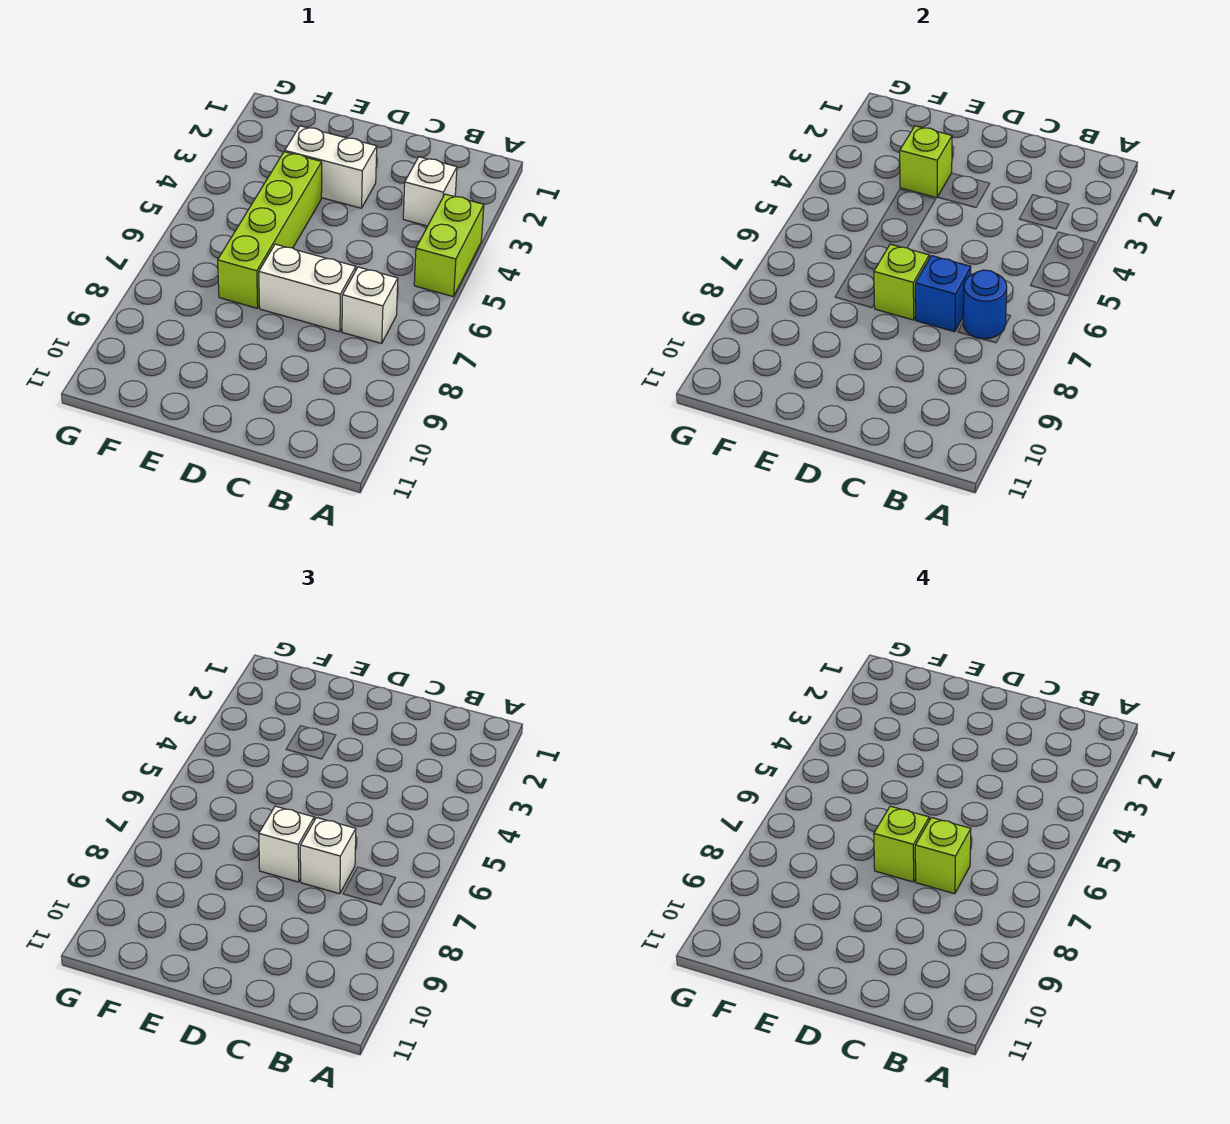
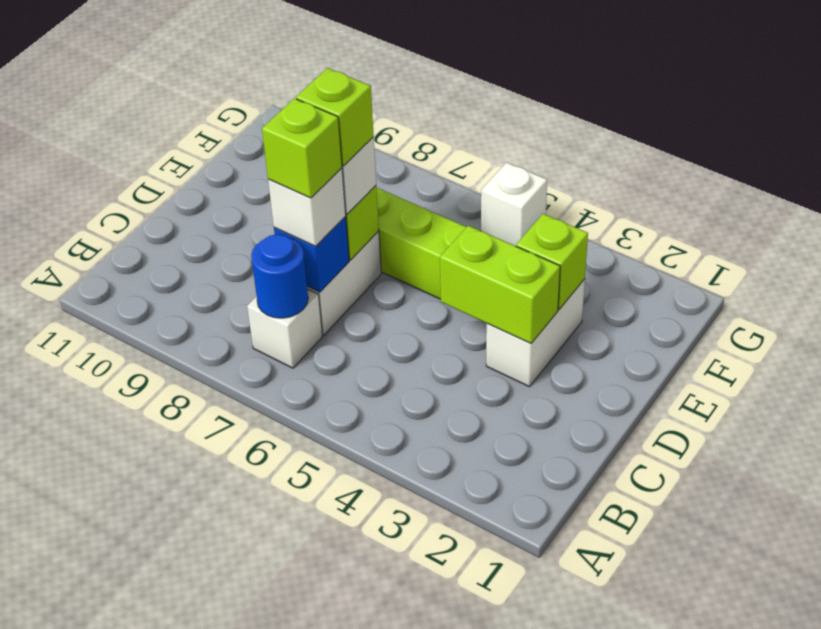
lime 1x2 brick [414,194,484,297] -> lime 1x2 brick moved to [440,226,560,343]
white 1x1 brick [403,157,457,226] -> white 1x1 brick moved to [481,163,547,246]

